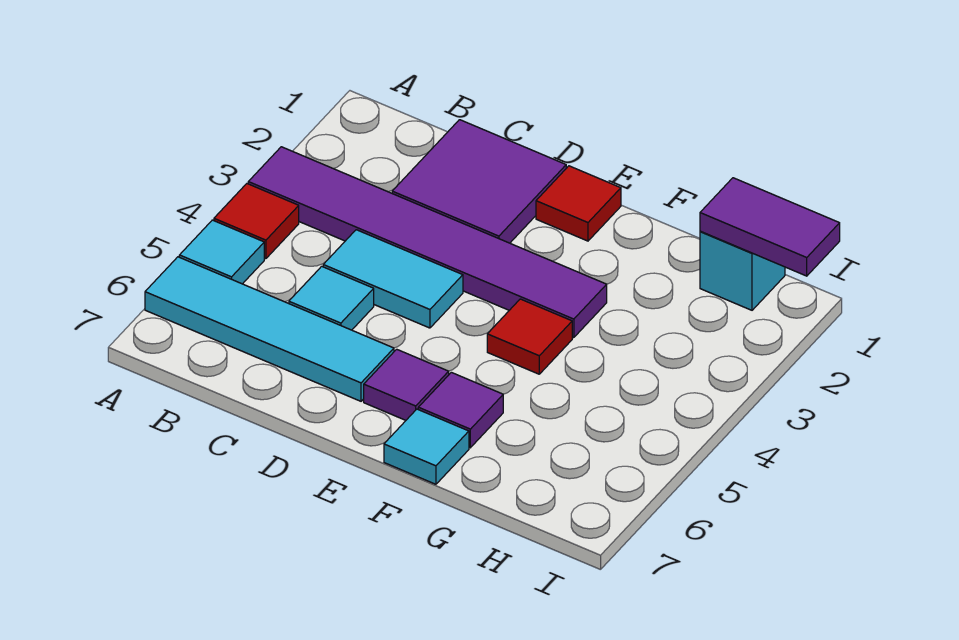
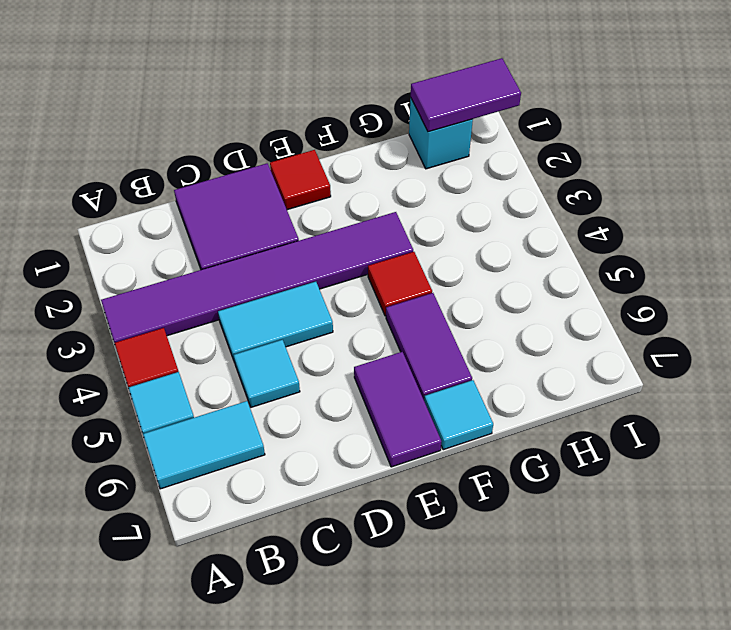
cyan 1x4 tile [145,257,394,401] -> cyan 1x2 tile [143,401,265,489]
purple 1x1 tile [364,349,449,420] -> purple 1x2 tile [354,352,442,467]
purple 1x1 tile [418,372,503,448] -> purple 1x2 tile [386,293,472,400]

